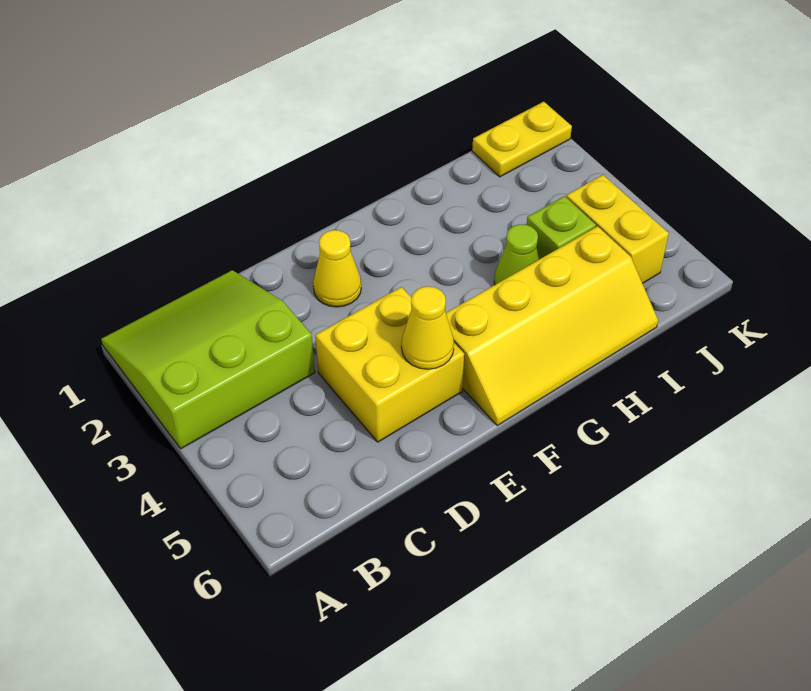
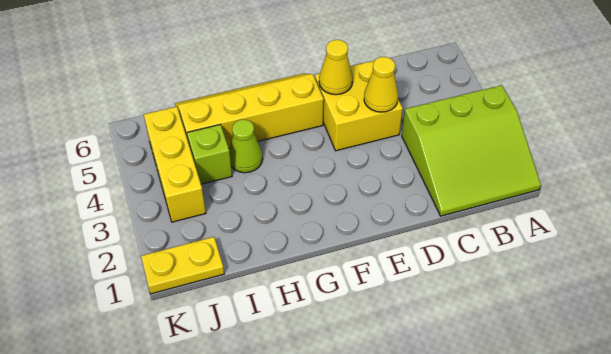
yellow 1x1 cone [313,230,361,307] -> yellow 1x1 cone moved to [364,57,398,112]
yellow 1x2 brick [566,175,669,283] -> yellow 1x3 brick [144,107,206,222]

